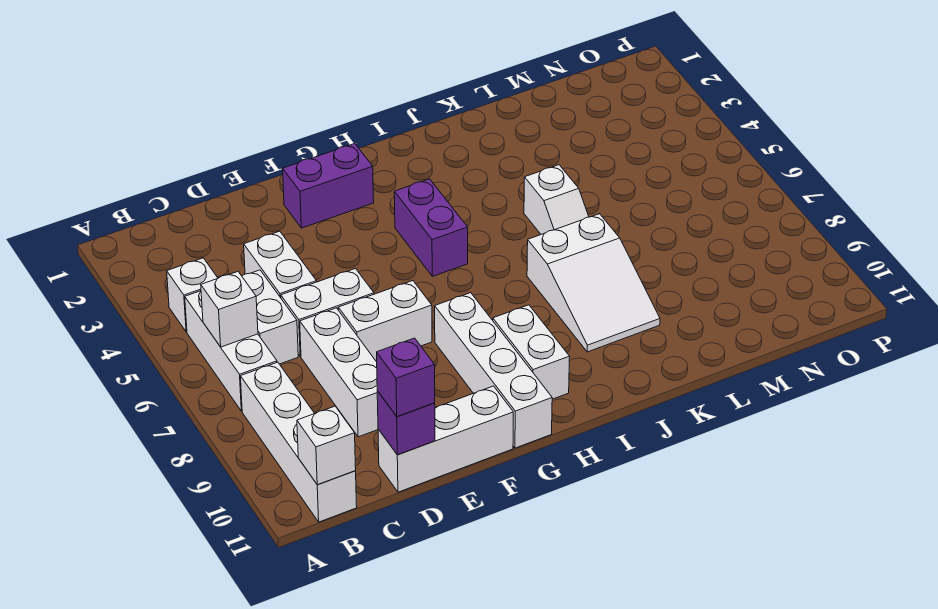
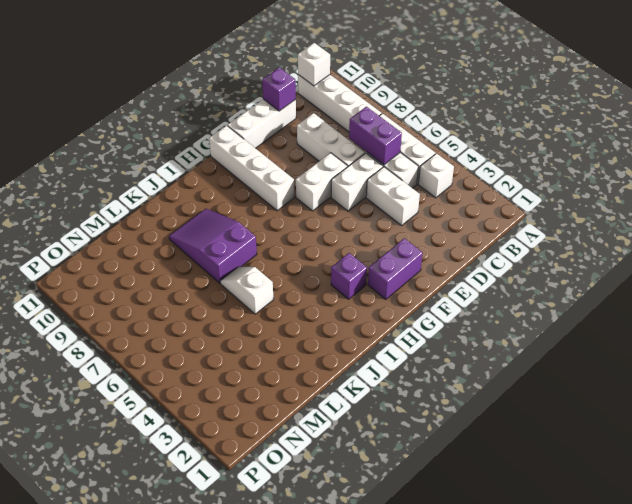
white 1x1 brick [201,272,258,347] -> none
purple 1x1 brick [377,338,435,417] -> purple 1x1 brick moved to [331,253,367,299]
purple 1x2 brick [394,179,468,276] -> purple 1x2 brick moved to [349,107,402,165]
white 1x2 brick [493,305,570,399] -> none
white 2x3 slope [527,214,660,352] -> purple 2x3 slope [169,209,257,283]

